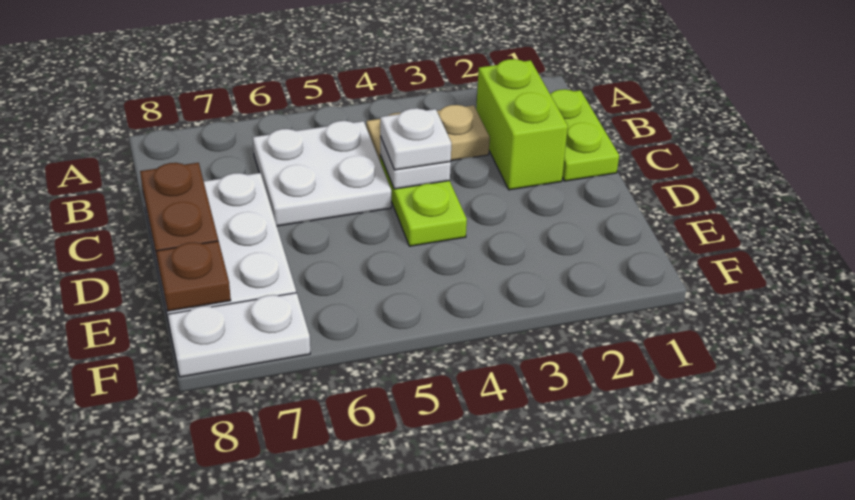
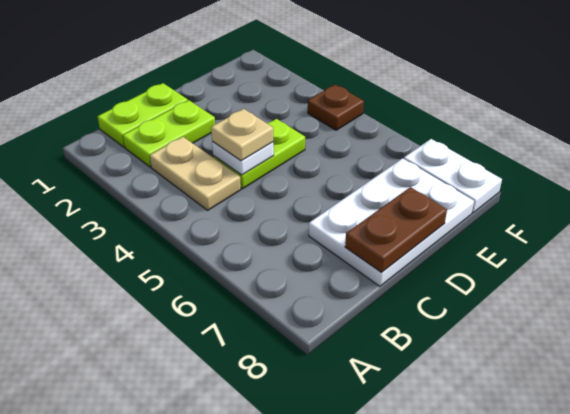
lime 1x2 brick [476,59,568,190] -> lime 1x2 plate [123,100,215,167]
white 2x2 plate [253,121,391,226] -> none
white 1x1 plate [380,108,451,170] -> tan 1x1 plate [211,109,273,161]
brown 1x1 plate [157,241,231,311] -> brown 1x1 plate moved to [308,85,364,130]

